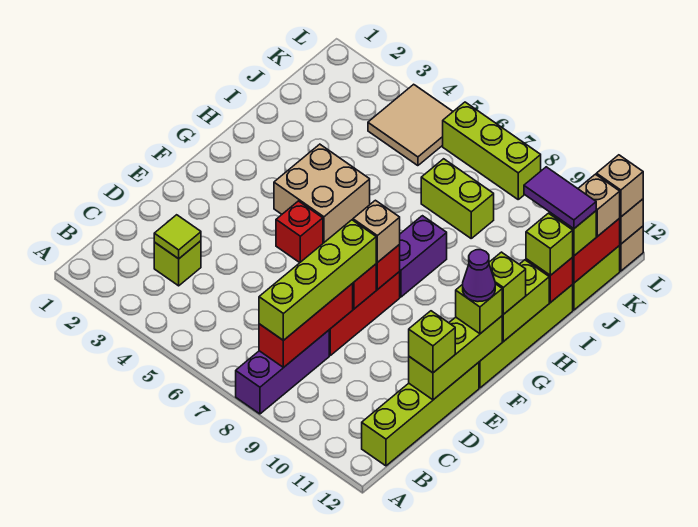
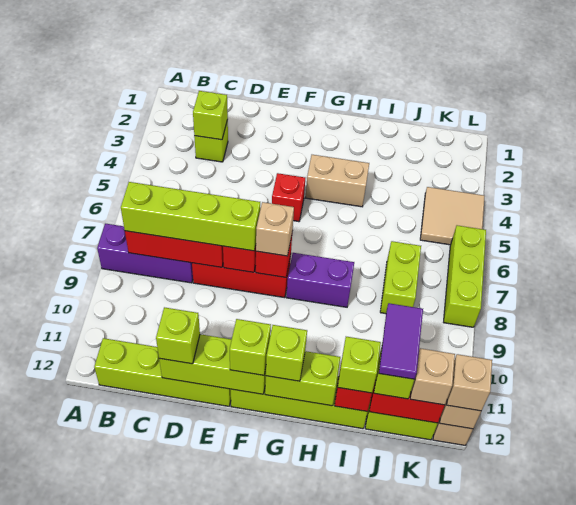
lime 1x1 tile [154,215,201,259] -> lime 1x1 brick [193,91,228,140]
purple 1x1 cone [463,250,495,302] -> none
tan 2x2 brick [274,144,370,243] -> tan 1x2 brick [305,155,369,207]

